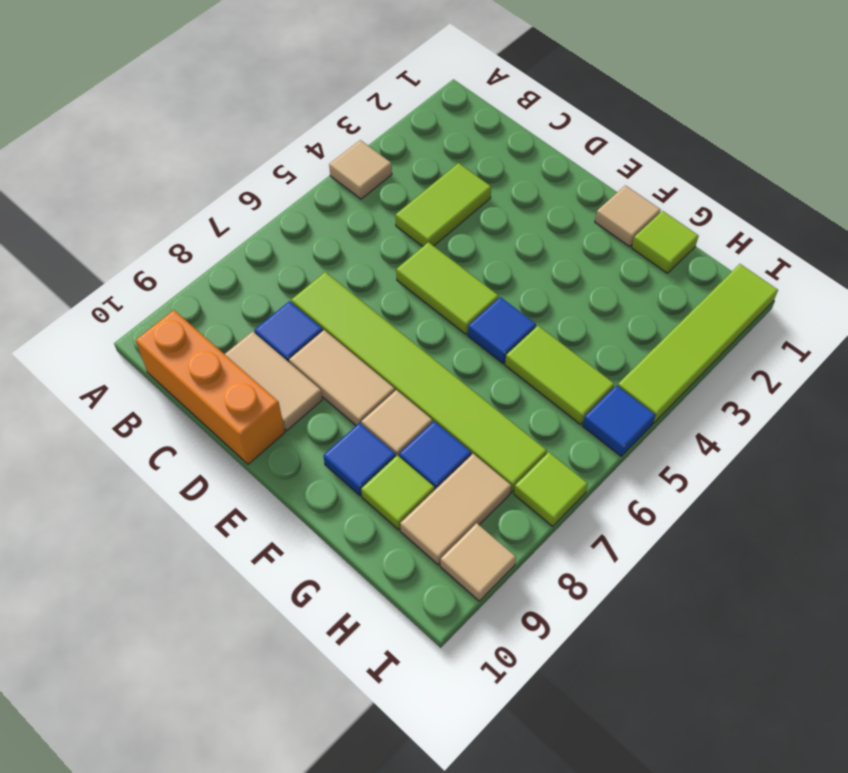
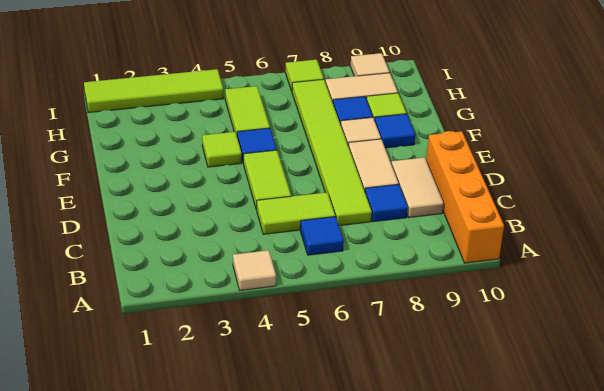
orange 1x3 brick [136,310,285,464] -> orange 1x4 brick [426,131,504,263]
lime 1x2 tile [395,163,491,246] -> lime 1x2 tile moved to [257,192,335,234]
tan 1x1 tile [595,185,661,247] -> none
lime 1x1 tile [632,211,699,273] -> lime 1x1 tile moved to [202,132,242,167]
blue 1x1 tile [583,385,655,456] -> blue 1x1 tile moved to [300,217,344,255]

